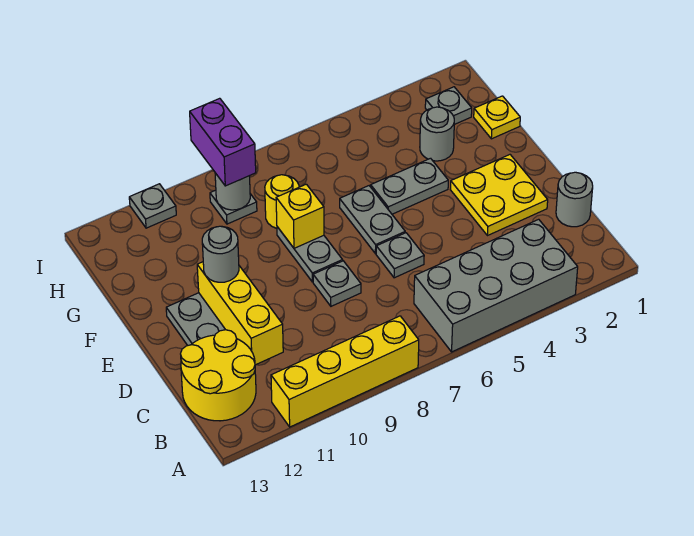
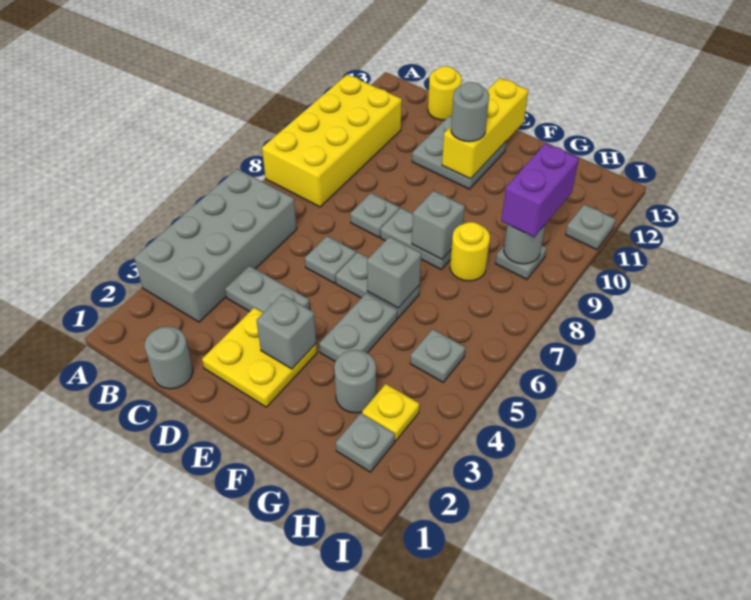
yellow 1x4 brick [271,316,419,427] -> yellow 2x4 brick [262,74,402,207]
yellow 2x2 round brick [181,330,256,421] -> yellow 1x1 round brick [428,66,462,120]
none -> grey 1x2 plate [225,266,310,313]
yellow 1x3 brick [197,262,283,365] -> yellow 1x3 brick turned to [442,78,528,179]
none -> grey 1x1 brick [256,294,316,369]
none -> grey 1x1 brick [367,237,421,308]
yellow 1x1 brick [276,184,324,248] -> grey 1x1 brick [412,191,465,259]
yellow 1x1 plate [474,96,520,139] -> yellow 1x1 plate moved to [362,384,419,441]
none -> grey 1x1 plate [410,329,465,382]
purple 1x2 brick [190,98,256,186] -> purple 1x2 brick turned to [501,143,579,237]

